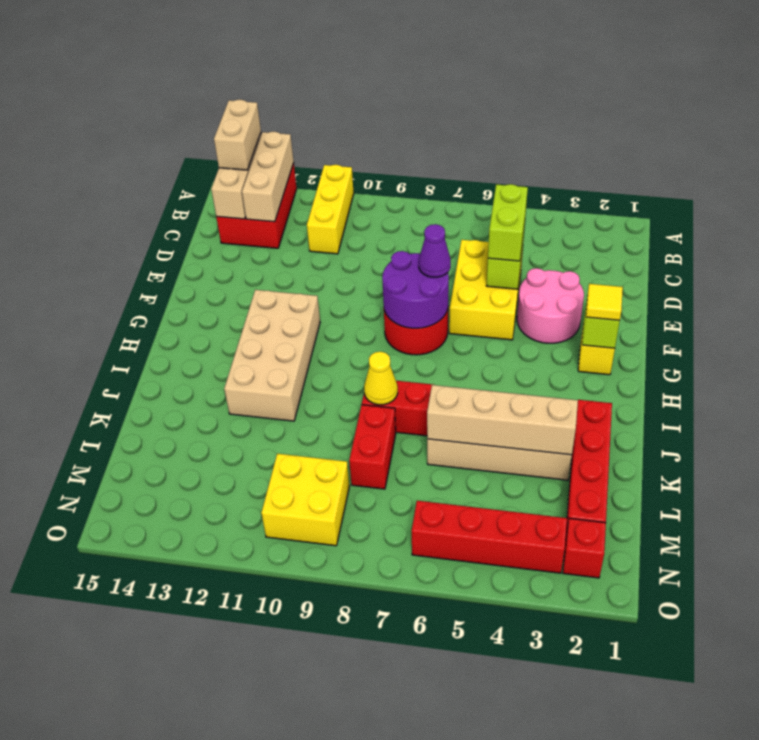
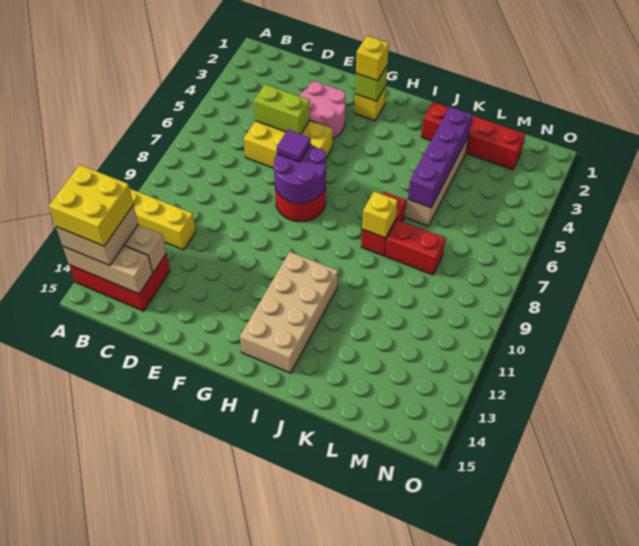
tan 1x2 brick [214,100,261,170] -> tan 2x2 brick [56,205,138,265]
lime 1x2 brick [488,184,528,261] -> none
purple 1x1 cone [419,224,451,277] -> purple 1x1 tile [277,130,311,162]
yellow 1x1 tile [586,284,623,321] -> yellow 1x1 brick [356,36,389,81]
tan 2x4 brick [224,290,320,421] -> tan 2x4 brick turned to [240,252,338,373]
yellow 1x1 cone [364,352,398,405] -> yellow 1x1 brick [362,191,398,238]
tan 1x4 brick [427,385,578,455] -> purple 1x4 brick [408,107,472,208]
yellow 2x2 brick [261,454,349,546] -> yellow 2x2 brick moved to [49,165,133,246]
red 1x1 brick [563,518,606,578] -> none
red 1x4 brick [412,501,567,573] -> none

